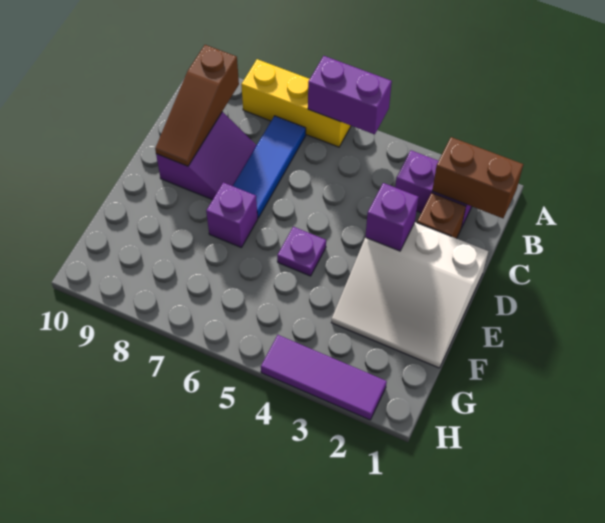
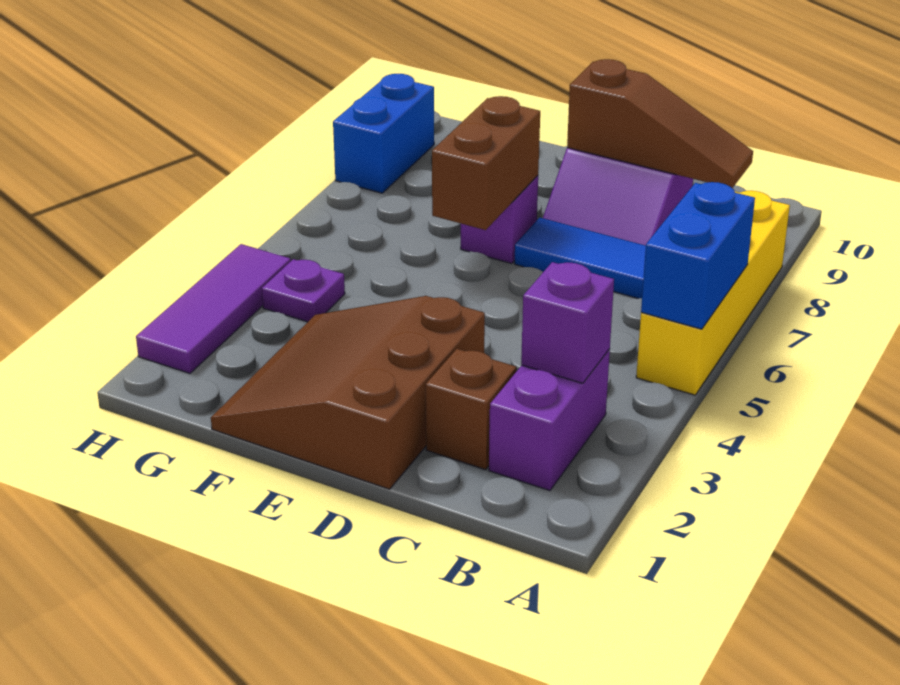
purple 1x2 brick [308,56,392,134] -> blue 1x2 brick [641,182,755,329]
yellow 1x3 brick [241,59,351,147] -> yellow 1x4 brick [636,191,790,395]
brown 1x2 brick [432,137,523,218] -> brown 1x2 brick moved to [432,96,540,230]
brown 1x3 slope [155,45,239,166] -> brown 1x3 slope turned to [567,59,753,188]
white 3x3 slope [331,222,488,368] -> brown 3x3 slope [211,296,485,489]
purple 1x1 brick [365,183,418,251] -> purple 1x1 brick moved to [521,262,614,383]
purple 1x1 plate [277,227,326,276] -> purple 1x1 plate moved to [262,259,345,322]
none -> blue 1x2 brick [333,74,434,193]

